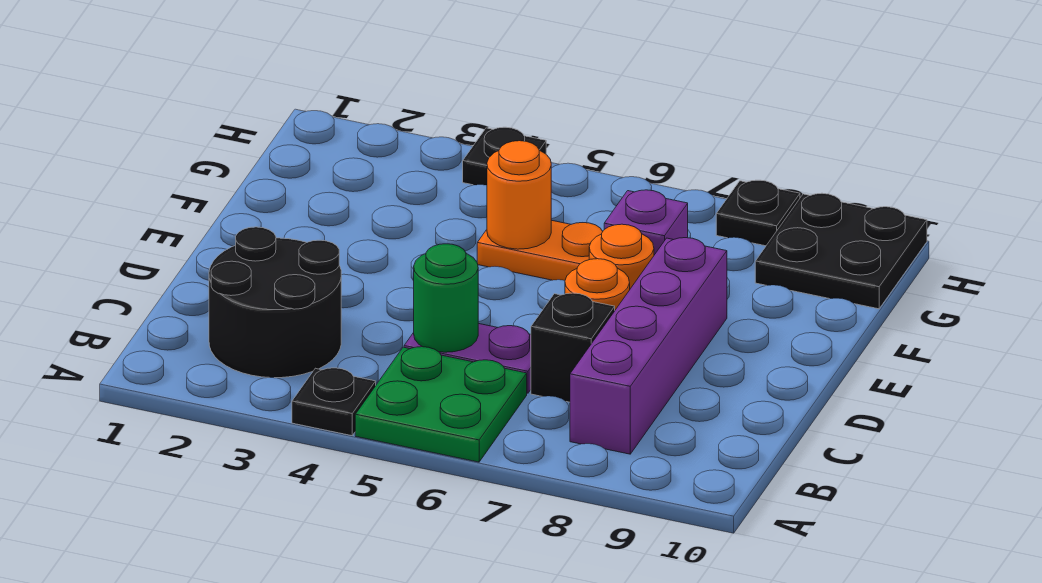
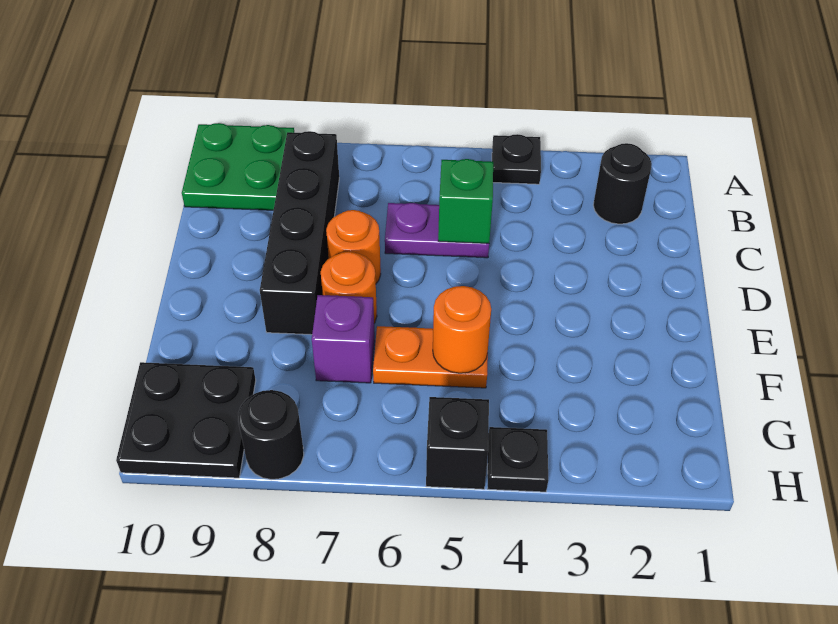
green 2x2 plate [355,347,527,462] -> green 2x2 plate moved to [182,123,294,210]
black 2x2 round brick [209,227,341,378] -> black 1x1 round brick [593,143,652,224]
purple 1x4 brick [570,238,727,454] -> black 1x4 brick [260,131,339,335]
green 1x1 round brick [414,244,478,352] -> green 1x1 brick [438,159,493,243]
black 1x1 brick [531,293,615,402] -> black 1x1 brick moved to [426,397,489,489]
black 1x1 plate [716,180,800,246] -> black 1x1 round brick [238,390,304,480]

